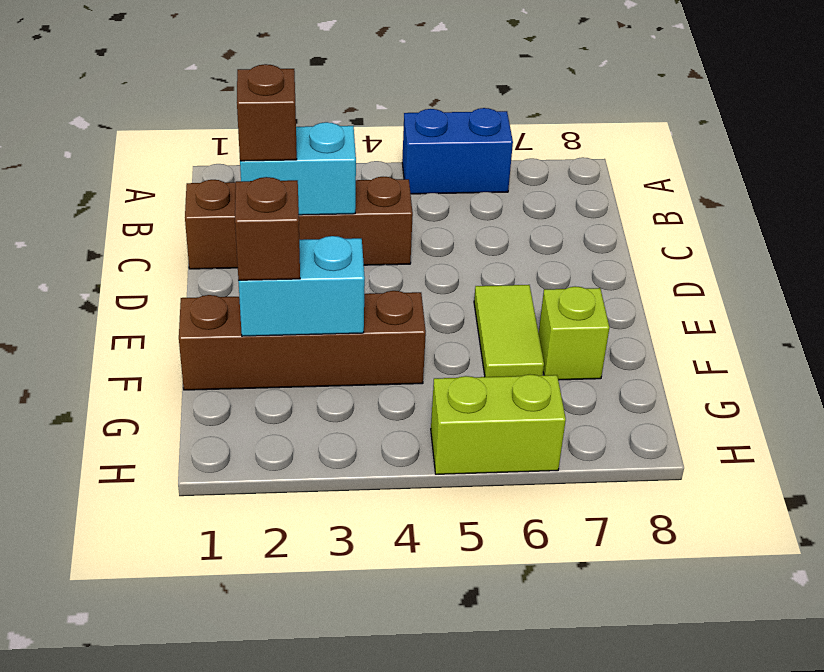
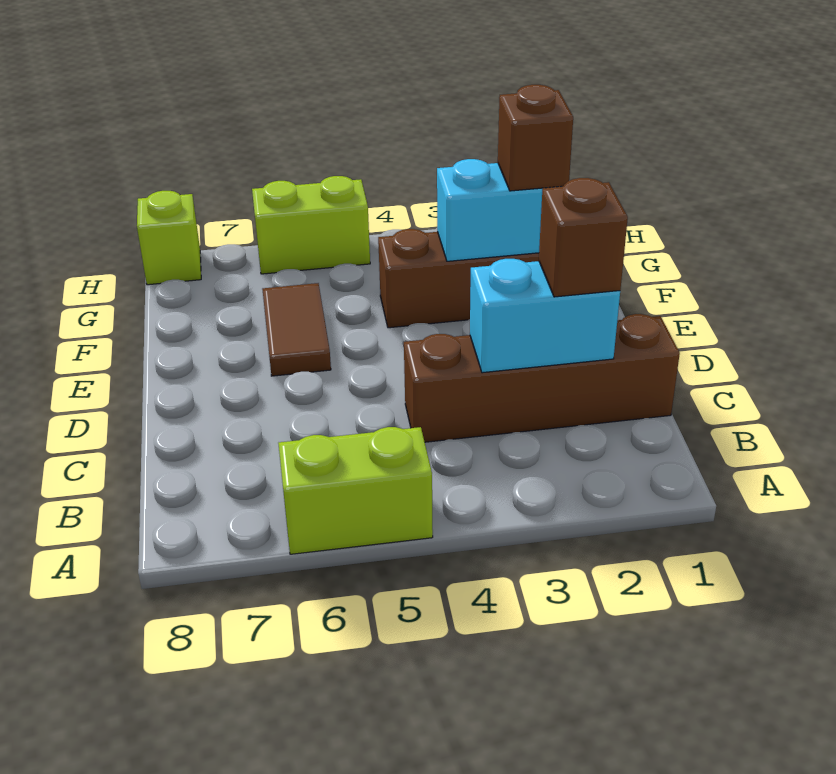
blue 1x2 brick [402,108,513,194] -> lime 1x2 brick [278,427,433,554]
lime 1x2 tile [474,285,544,377] -> brown 1x2 tile [262,283,331,376]
lime 1x1 brick [539,286,609,380] -> lime 1x1 brick moved to [137,191,201,285]

